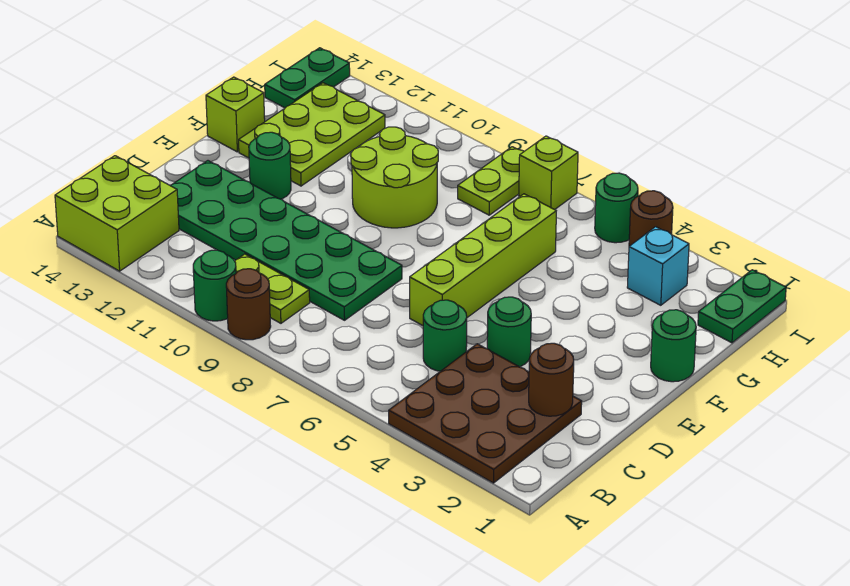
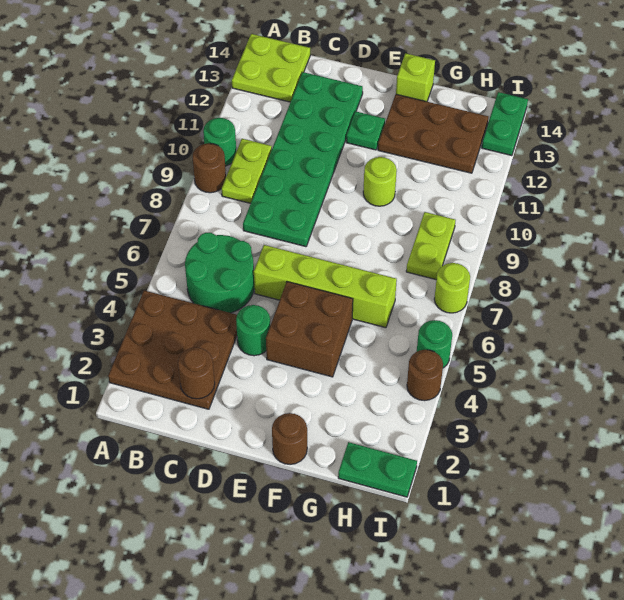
lime 2x2 brick [55,156,179,271] -> lime 2x2 plate [232,34,310,102]
green 1x1 round brick [423,300,467,371] -> green 2x2 round brick [185,233,254,313]
none -> brown 2x2 brick [266,282,353,377]
green 1x1 round brick [249,132,291,199] -> green 1x1 plate [346,111,385,150]
green 1x1 round brick [651,310,696,382] -> brown 1x1 round brick [272,413,307,464]
lime 2x2 round brick [351,127,438,228] -> lime 1x1 round brick [363,157,397,206]
lime 2x3 plate [239,83,385,186] -> brown 2x3 plate [378,94,488,173]
cyan 1x1 brick [627,227,689,305] -> none
lime 1x2 plate [458,147,524,215] -> lime 1x2 plate turned to [406,212,456,279]
green 1x2 plate [265,48,350,108] -> green 1x2 plate turned to [482,92,528,156]
lime 1x1 brick [519,136,578,210] -> lime 1x1 round brick [434,263,470,313]

